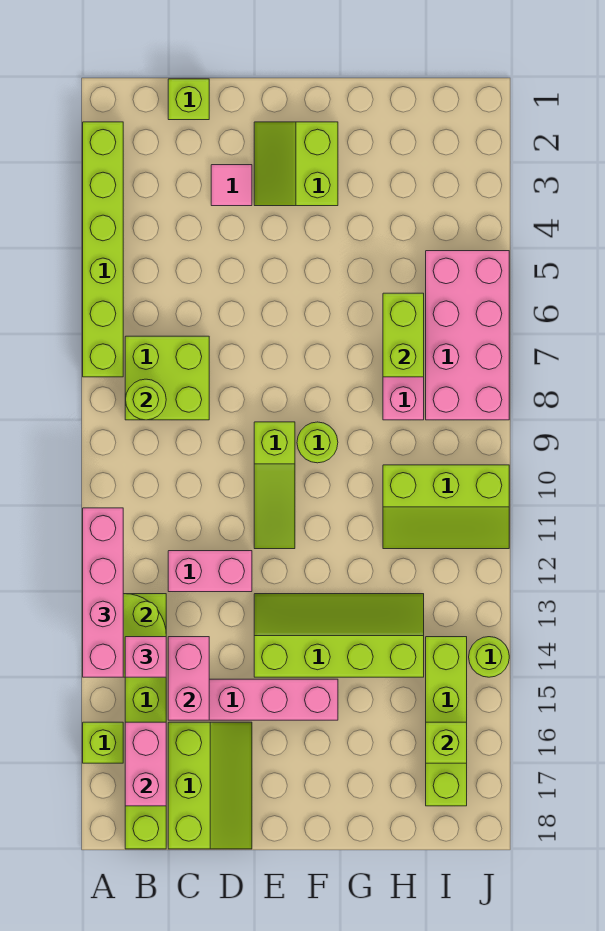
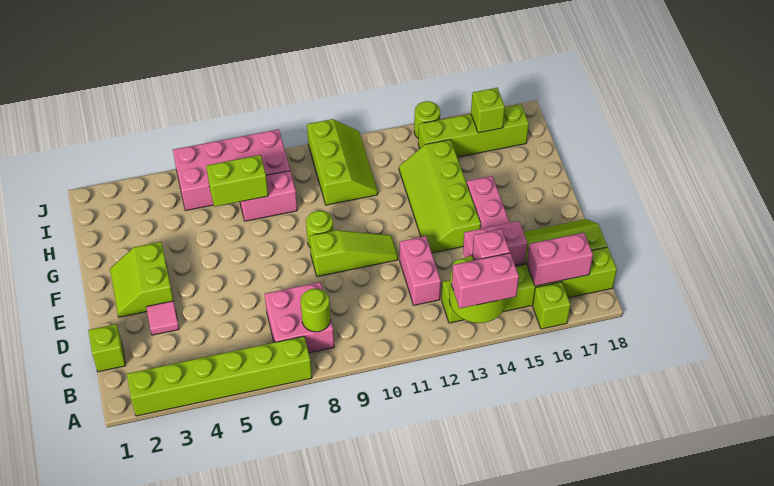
pink 1x4 brick [83,508,123,677] -> pink 1x2 brick [452,253,519,308]
lime 2x2 brick [125,336,209,420] -> pink 2x2 brick [265,282,334,353]
lime 2x2 slope [254,122,338,206] -> lime 2x2 slope turned to [110,242,174,317]

